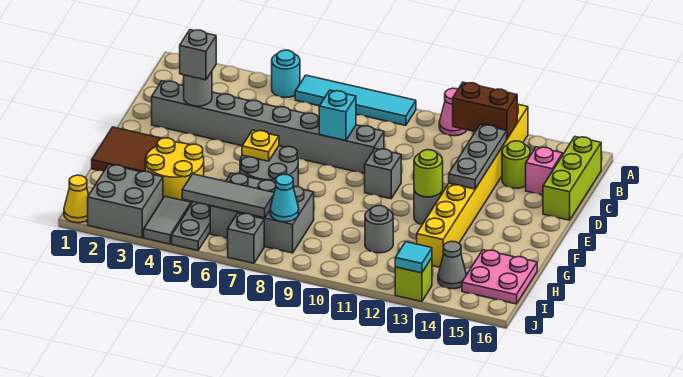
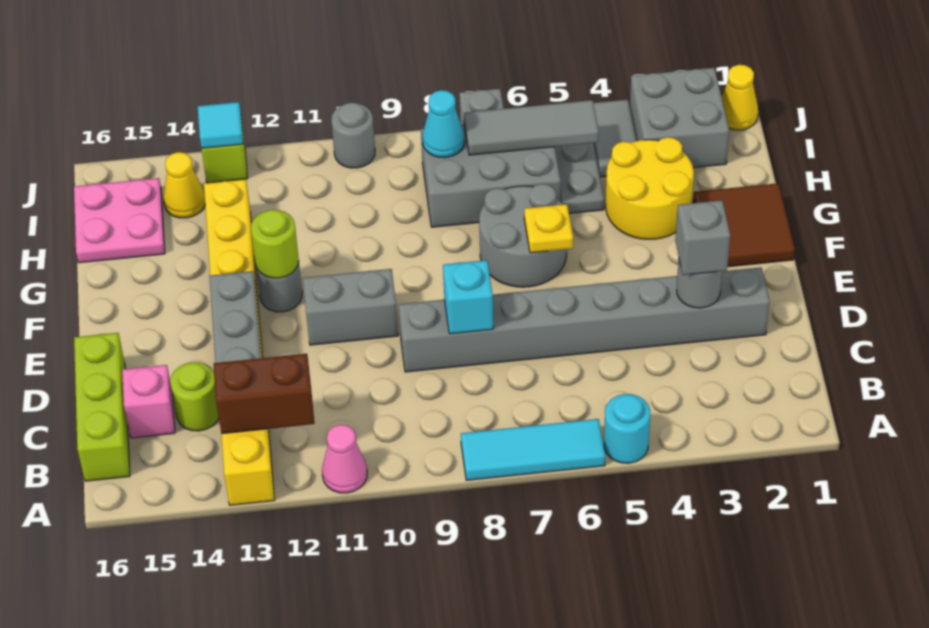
cyan 1x4 tile [295,75,416,125] -> cyan 1x3 tile [461,419,605,480]
grey 1x1 brick [365,149,401,199] -> grey 1x2 brick [303,269,398,345]
grey 1x1 round brick [365,206,393,253] -> grey 1x1 round brick moved to [331,103,375,168]
grey 1x1 cone [438,241,466,289] -> yellow 1x1 cone [163,152,205,218]

